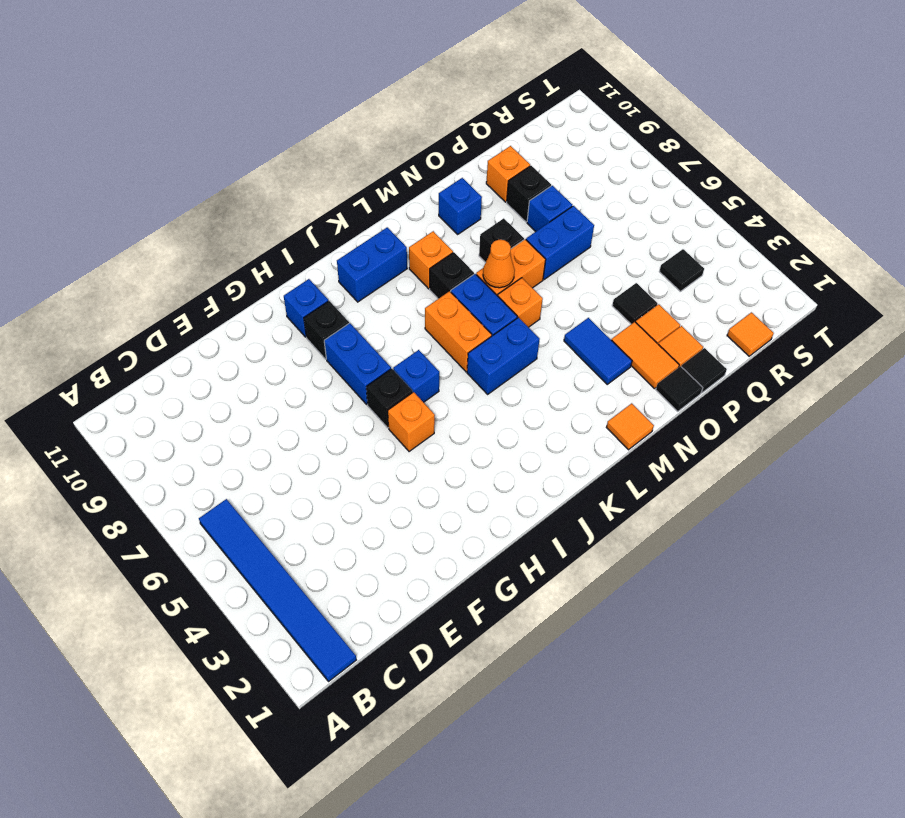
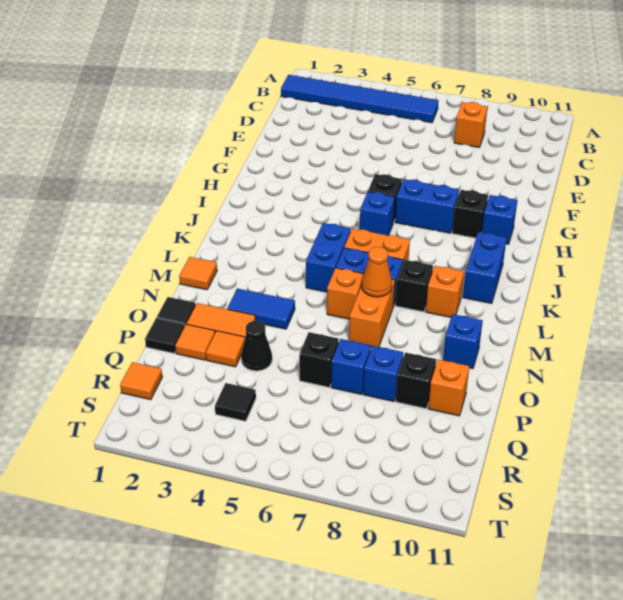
orange 1x1 brick [388,392,435,452] -> orange 1x1 brick moved to [454,102,487,147]
black 1x1 brick [479,218,524,263] -> black 1x1 brick moved to [299,332,339,387]
blue 1x2 brick [526,206,594,280] -> blue 1x1 brick [331,339,371,394]
black 1x1 tile [612,283,657,324] -> black 1x1 cone [241,321,272,371]

